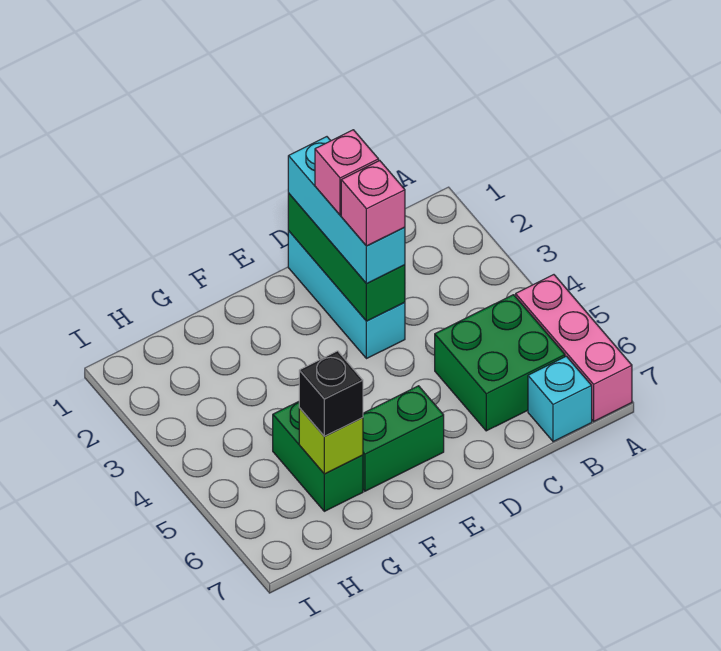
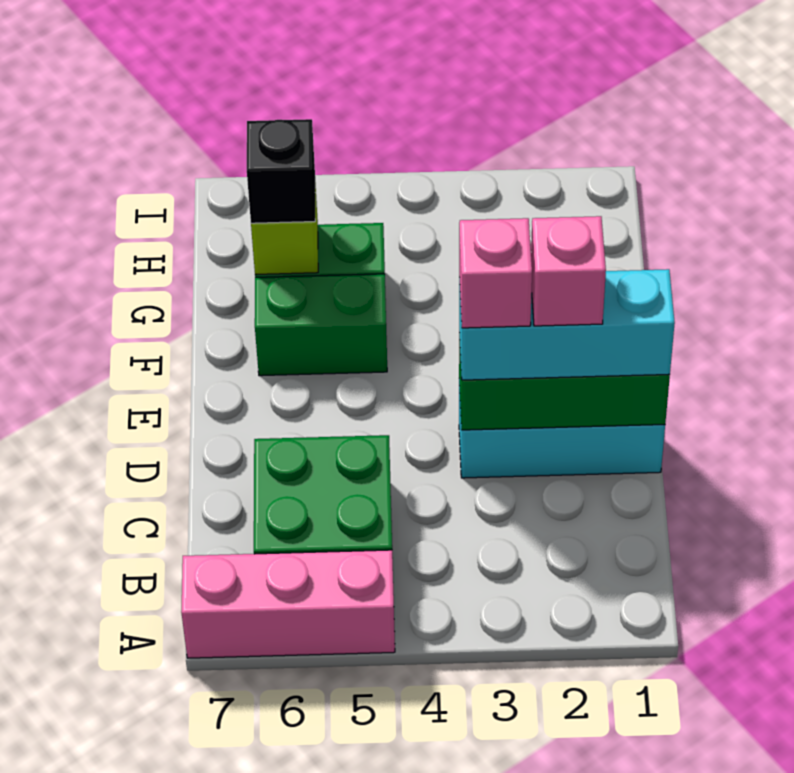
cyan 1x1 brick [528,356,592,442] -> none
green 1x2 brick [363,386,444,491] -> green 1x2 brick turned to [255,274,387,376]

